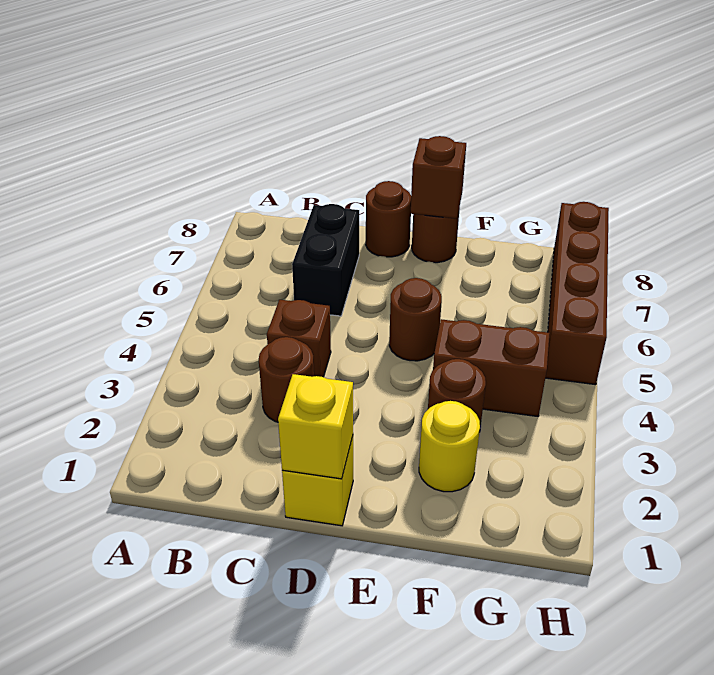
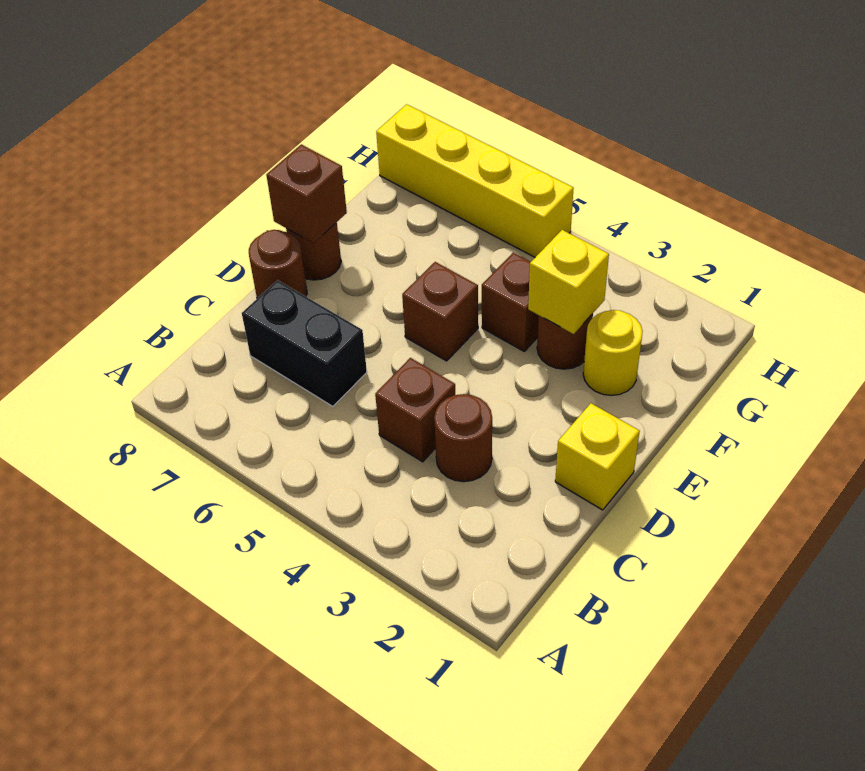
yellow 1x1 brick [278,374,353,479] -> yellow 1x1 brick moved to [528,230,609,334]
brown 1x1 round brick [389,278,442,361] -> brown 1x1 brick [402,262,478,361]
brown 1x2 brick [433,319,550,417] -> brown 1x1 brick [482,253,539,351]
brown 1x4 brick [545,202,609,385] -> yellow 1x4 brick [376,104,574,257]

